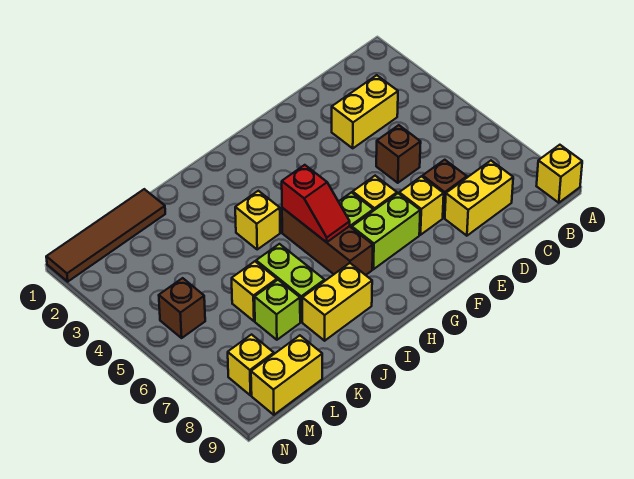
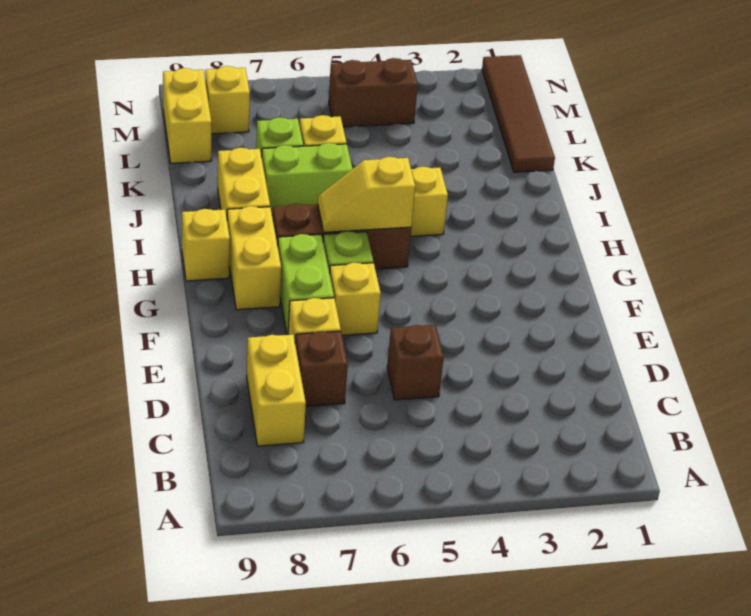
yellow 1x1 brick [537,145,582,203] -> yellow 1x1 brick moved to [182,209,230,281]
yellow 1x2 brick [332,75,398,148] -> yellow 1x2 brick moved to [227,206,281,310]
red 1x2 slope [282,165,350,242] -> yellow 1x2 slope [318,157,415,232]
brown 1x1 brick [159,278,205,338] -> brown 1x2 brick [329,58,418,127]

